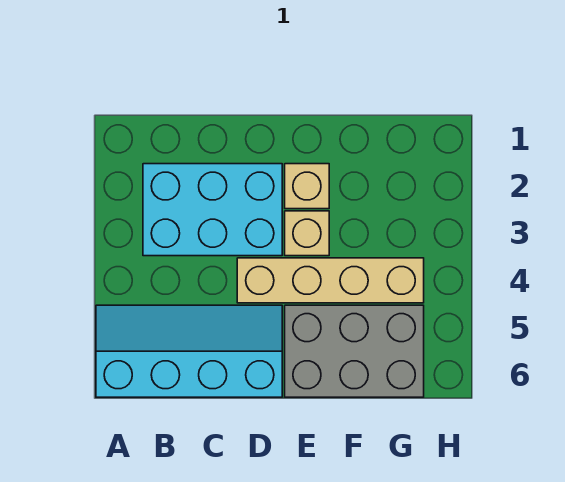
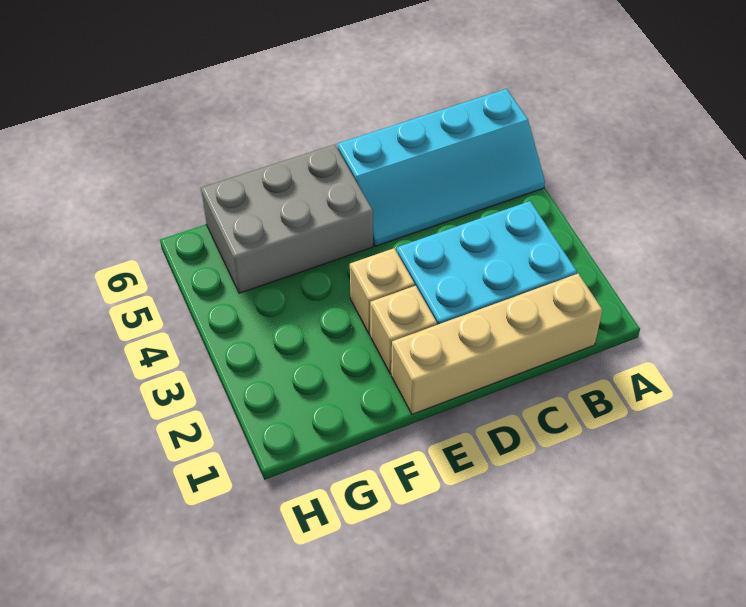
tan 1x4 brick [237,258,424,303] -> tan 1x4 brick moved to [391,274,603,414]

